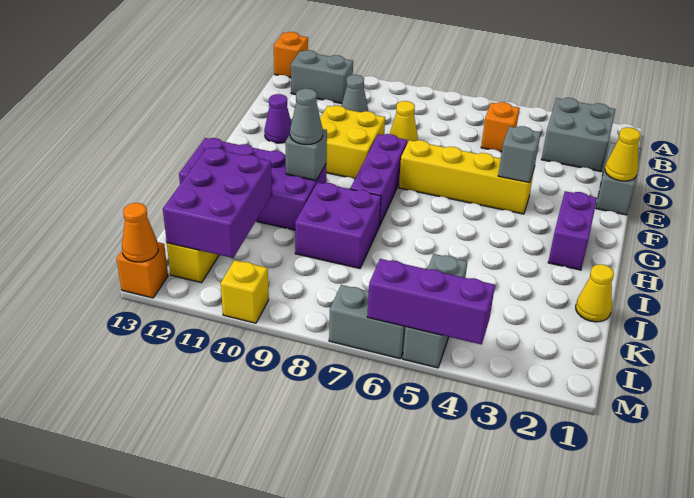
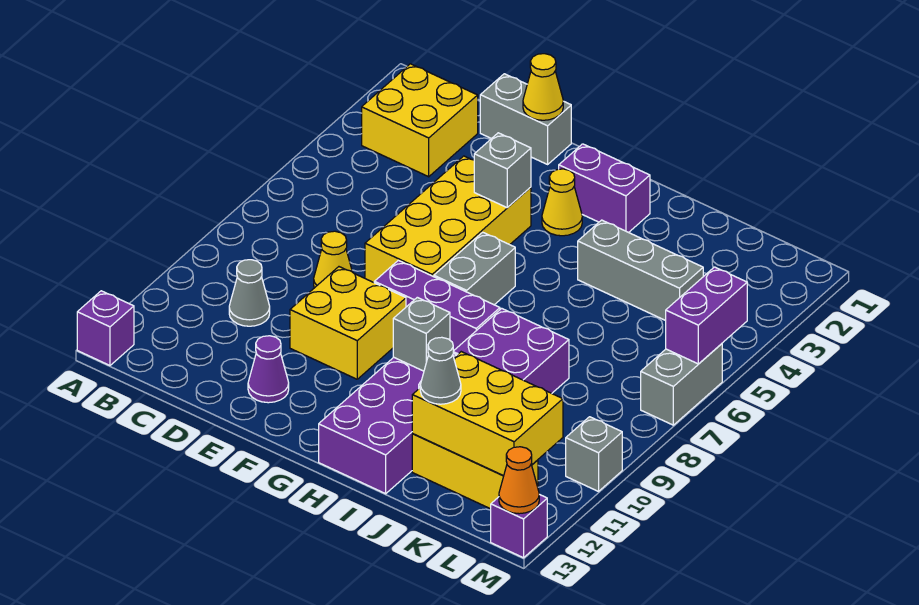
orange 1x1 brick [274,32,308,78] -> purple 1x1 brick [77,291,134,365]
grey 2x2 brick [541,98,615,172] -> yellow 2x2 brick [362,64,478,177]
grey 1x2 brick [291,50,353,104] -> grey 1x2 brick moved to [434,232,515,305]
orange 1x1 brick [481,102,520,152] -> none
yellow 1x4 brick [399,140,534,214] -> yellow 2x4 brick [365,156,531,282]
grey 1x1 cone [290,88,323,145] -> grey 1x1 cone moved to [420,337,461,404]
yellow 1x1 cone [576,264,614,322] -> yellow 1x1 cone moved to [542,169,582,236]
purple 2x3 brick [163,148,272,258] -> yellow 2x3 brick [412,352,563,476]
grey 1x3 brick [403,254,467,368] -> grey 1x3 brick moved to [578,220,703,321]
purple 1x3 brick [367,259,495,345] -> purple 1x2 brick [666,267,747,364]
yellow 1x1 brick [221,260,269,323] -> grey 1x1 brick [566,417,622,491]
orange 1x1 brick [116,242,168,298] -> purple 1x1 brick [491,494,547,558]

